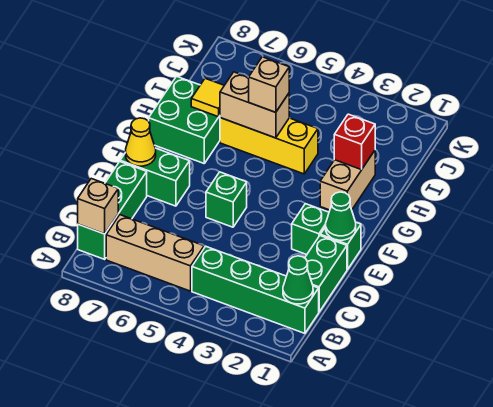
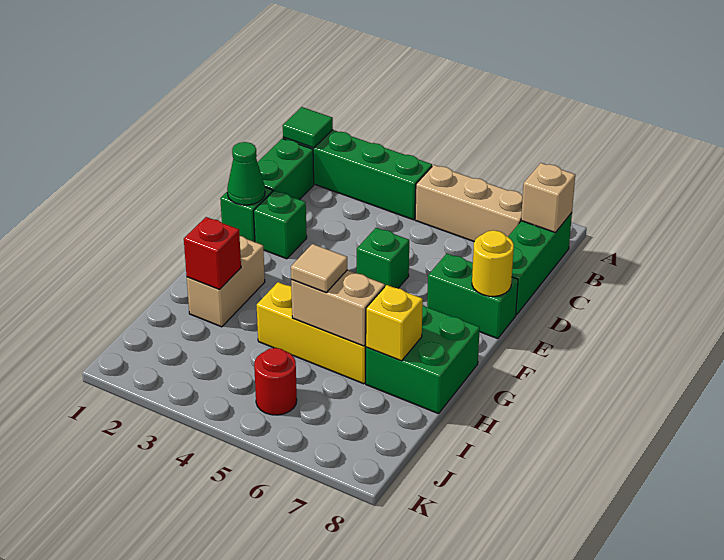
green 1x1 cone [283,256,313,304] -> green 1x1 tile [283,107,333,148]
yellow 1x1 cone [126,118,156,166] -> yellow 1x1 round brick [472,230,514,296]
tan 1x1 brick [249,57,289,112] -> tan 1x1 tile [291,244,347,293]
yellow 1x1 tile [191,78,224,117] -> yellow 1x1 brick [366,285,423,361]
none -> red 1x1 round brick [254,348,297,415]

